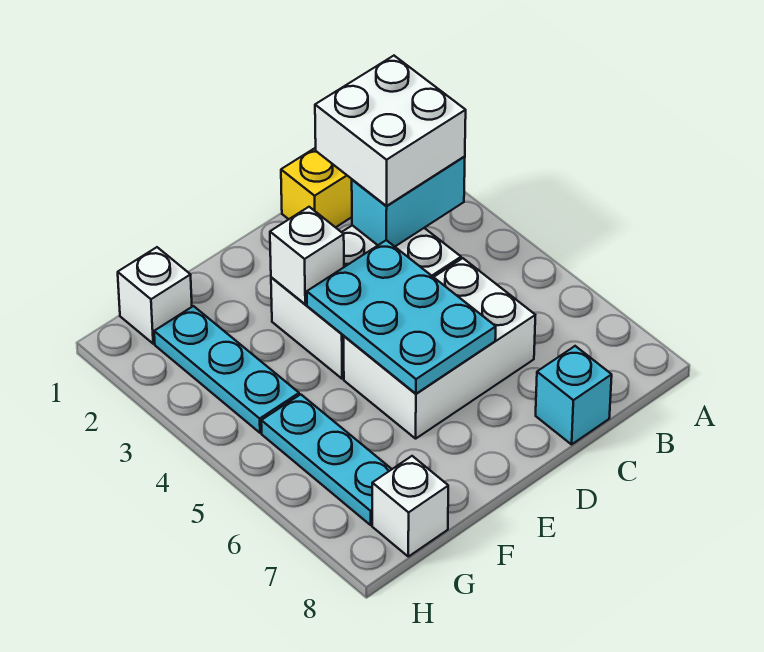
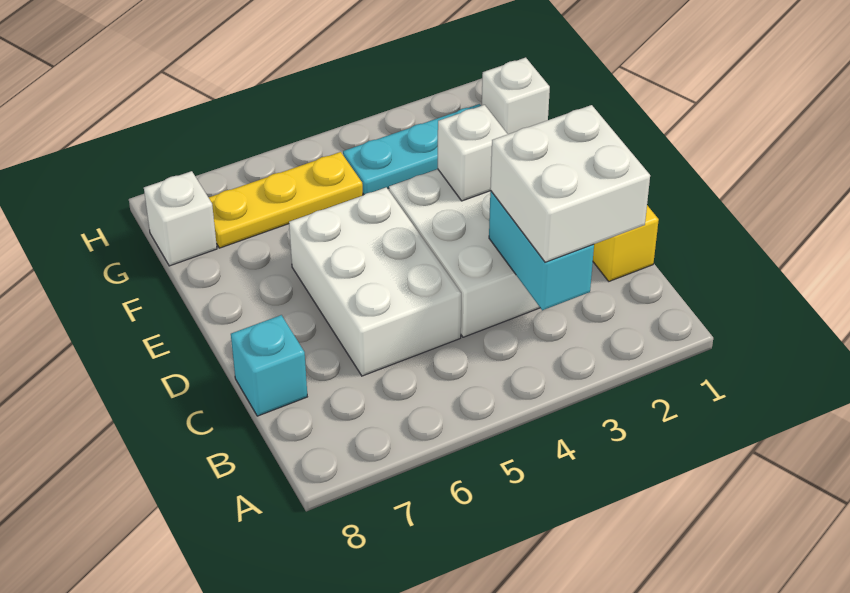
cyan 2x3 plate [307,240,496,394] -> none
cyan 1x3 plate [261,394,392,525] -> yellow 1x3 plate [209,152,363,248]

